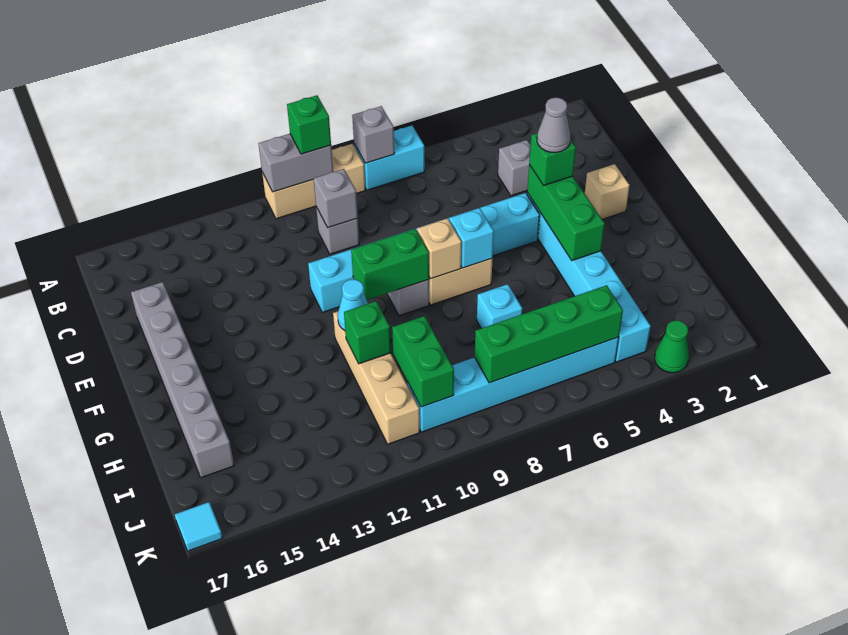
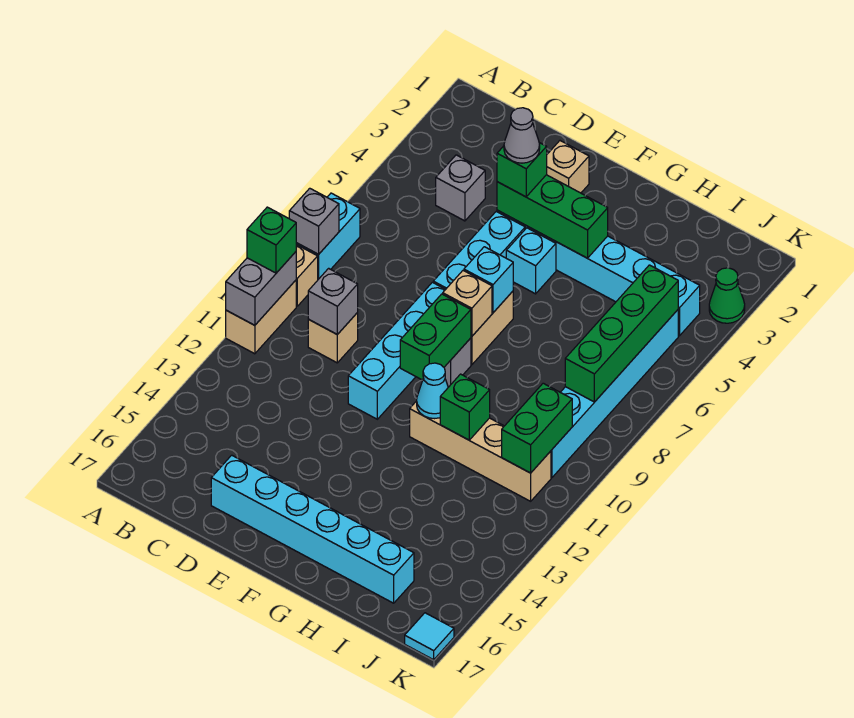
grey 1x1 brick [316,207,359,254] -> tan 1x1 brick [308,313,358,363]
grey 1x6 brick [131,282,234,478] -> cyan 1x6 brick [211,455,414,603]
cyan 1x1 brick [477,284,522,328] -> cyan 1x1 brick moved to [506,228,556,294]
green 1x2 brick [392,316,454,407] -> green 1x2 brick turned to [502,383,572,473]

